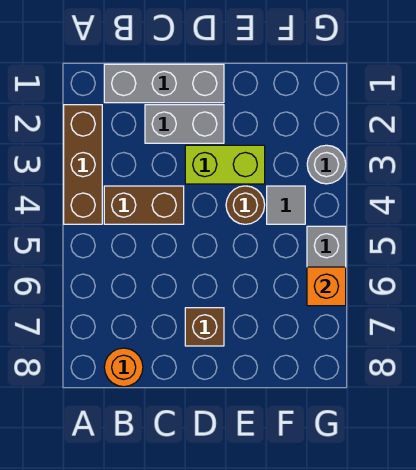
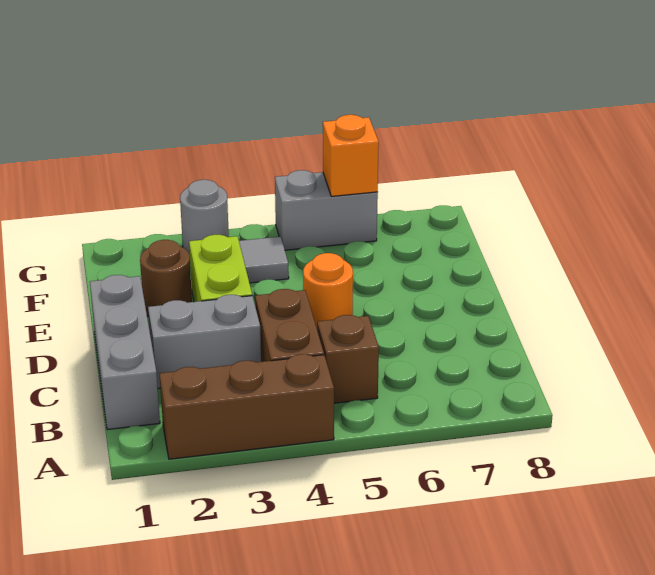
orange 1x1 round brick [104,348,143,387] -> orange 1x1 round brick moved to [303,253,353,328]
grey 1x2 brick [145,105,224,143] -> grey 1x2 brick turned to [148,295,261,389]
brown 1x1 brick [185,308,224,346] -> brown 1x1 brick moved to [317,315,379,403]
brown 1x1 round brick [226,186,265,224] -> brown 1x1 round brick moved to [140,240,192,317]

